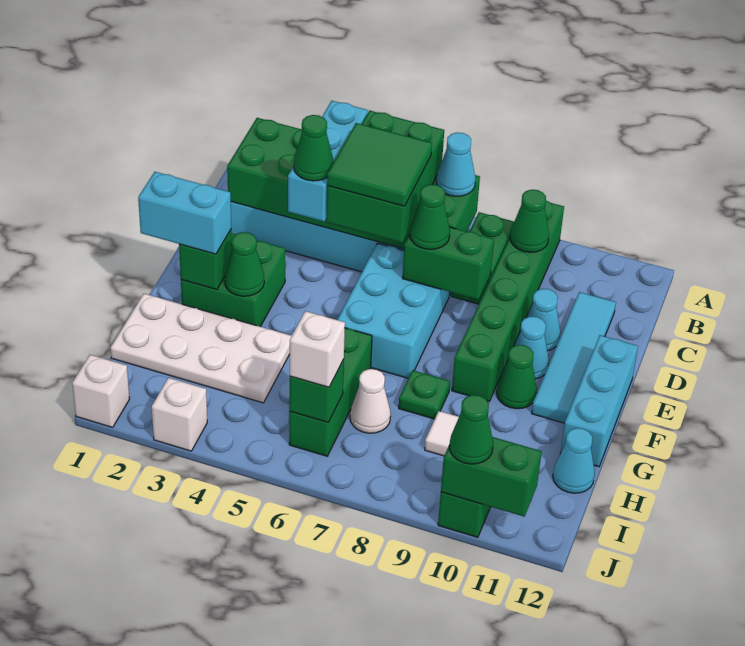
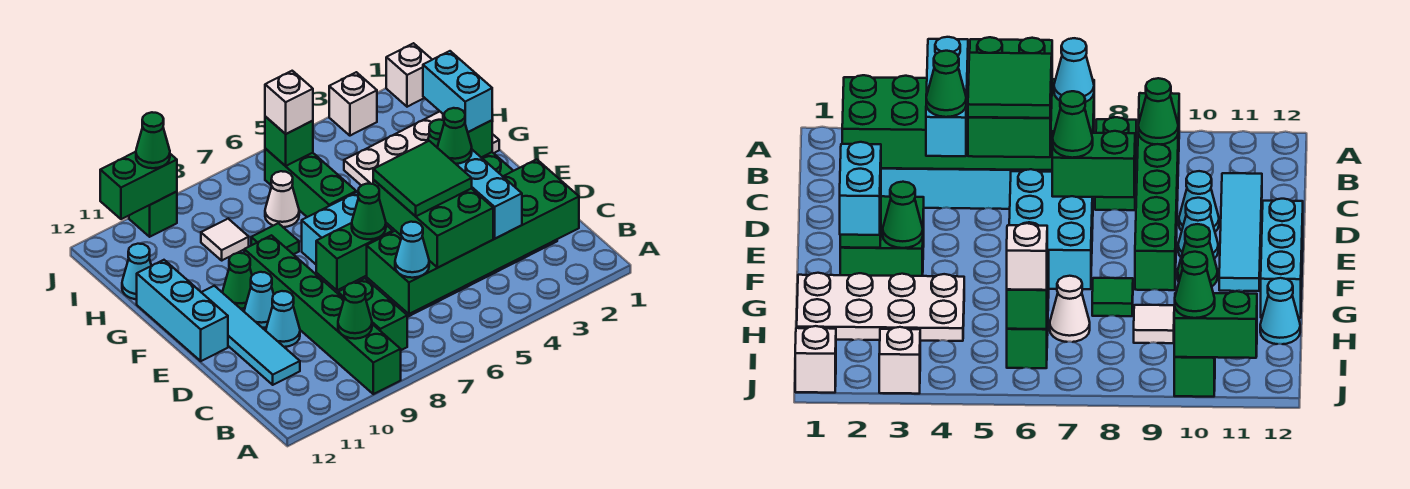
cyan 1x2 brick [138,172,231,254] -> cyan 1x2 brick turned to [423,51,492,132]
green 1x1 plate [399,370,450,419] -> green 1x1 tile [251,223,299,254]

